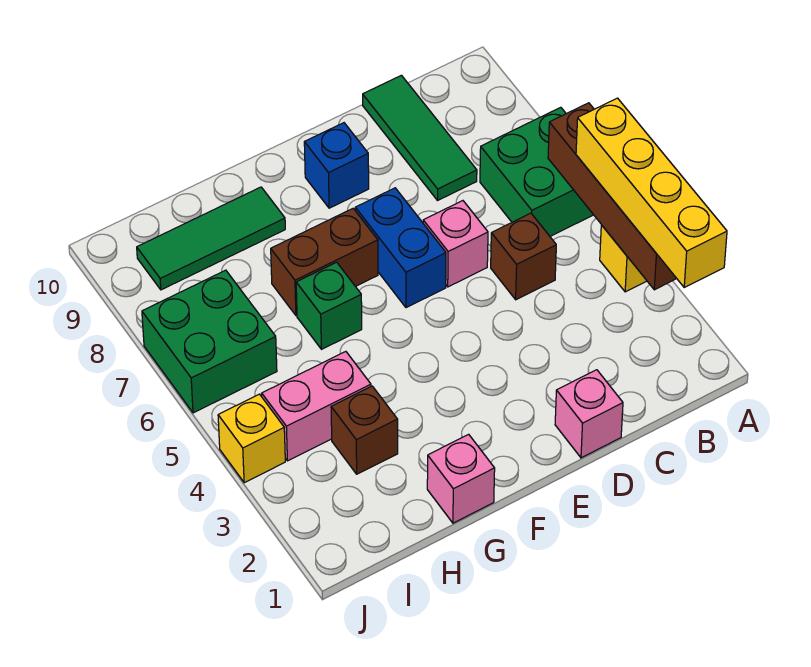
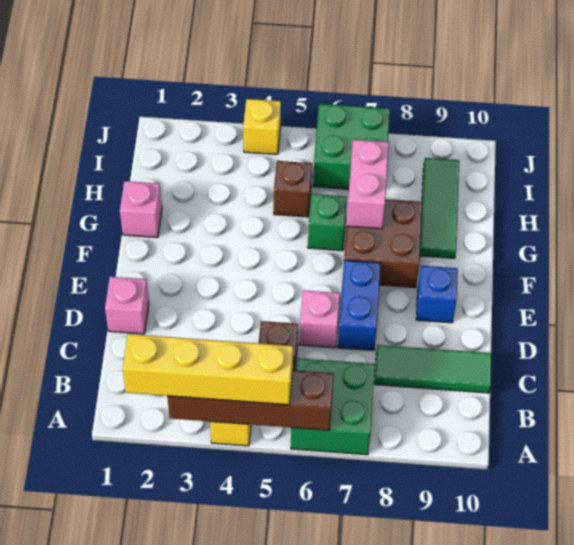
blue 1x2 brick [355,188,446,308] -> blue 1x2 brick turned to [338,260,381,351]
brown 1x2 brick [271,209,378,315] -> brown 2x2 brick [344,199,422,288]
brown 1x1 brick [331,386,398,474] -> brown 1x1 brick moved to [274,161,312,217]
pink 1x2 brick [262,352,371,461] -> pink 1x2 brick moved to [347,140,389,229]

